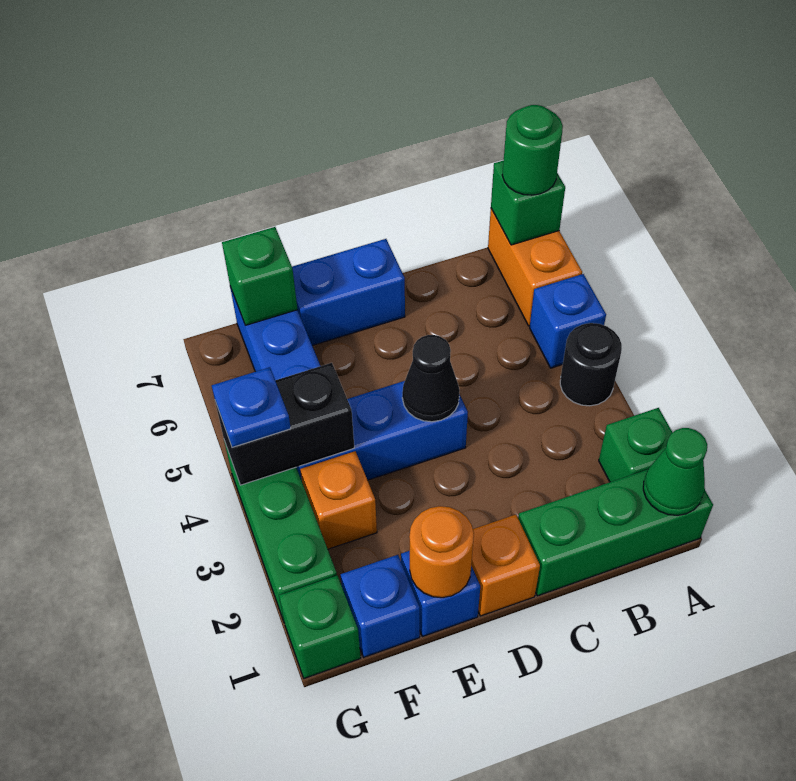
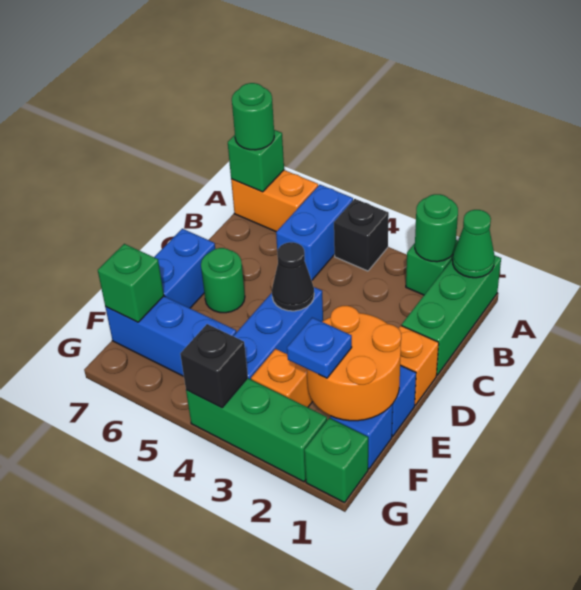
none -> green 1x1 round brick [415,194,458,262]
black 1x1 round brick [560,323,622,406] -> black 1x1 brick [334,199,389,271]
blue 1x1 brick [530,274,606,368] -> blue 1x2 brick [276,185,353,281]
none -> green 1x1 round brick [201,248,245,313]
orange 1x1 round brick [409,506,474,598] -> orange 2x2 round brick [307,306,401,421]
black 1x2 brick [215,363,354,485] -> black 1x1 brick [180,324,248,408]
blue 1x1 plate [212,367,291,447] -> blue 1x1 plate moved to [287,318,352,378]

